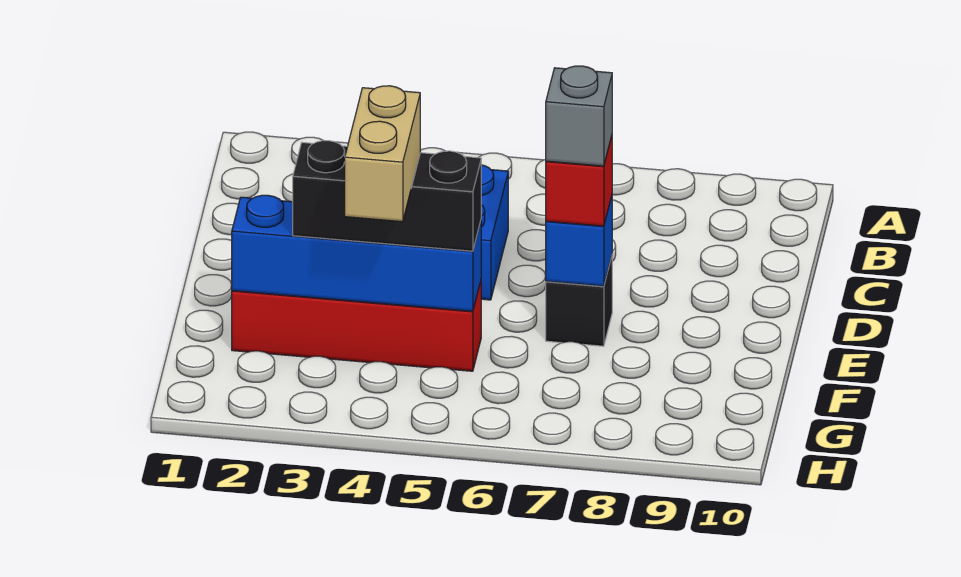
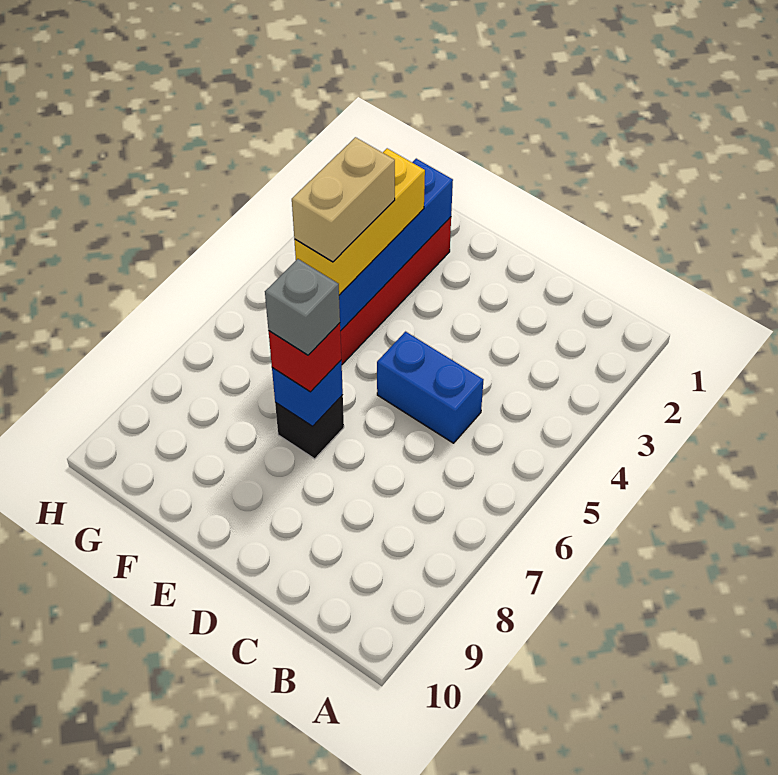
black 1x3 brick [293,141,481,251] -> yellow 1x3 brick [294,148,425,295]
tan 1x2 brick [345,86,420,222] -> tan 1x2 brick turned to [292,137,395,262]

